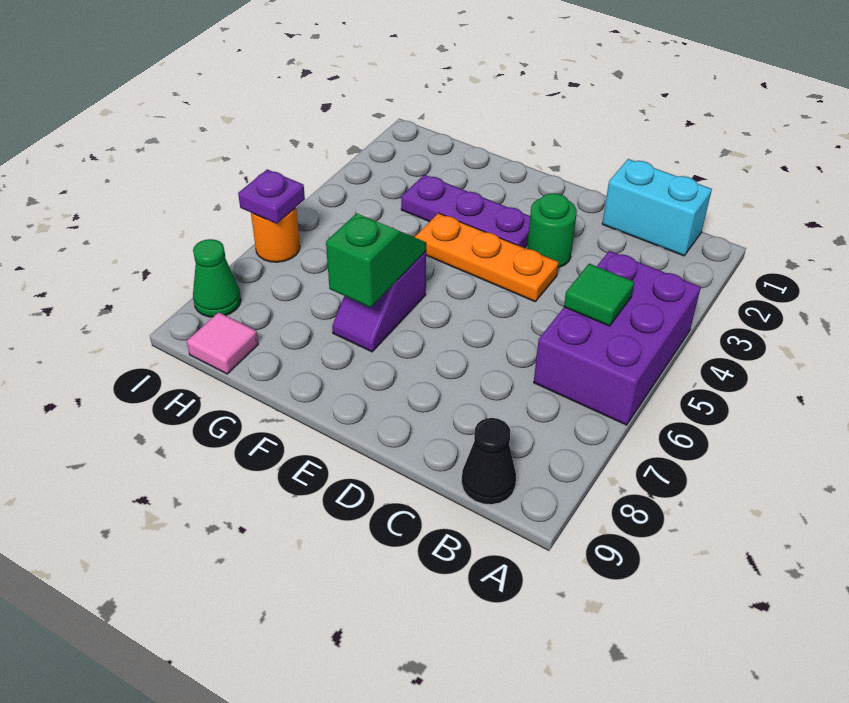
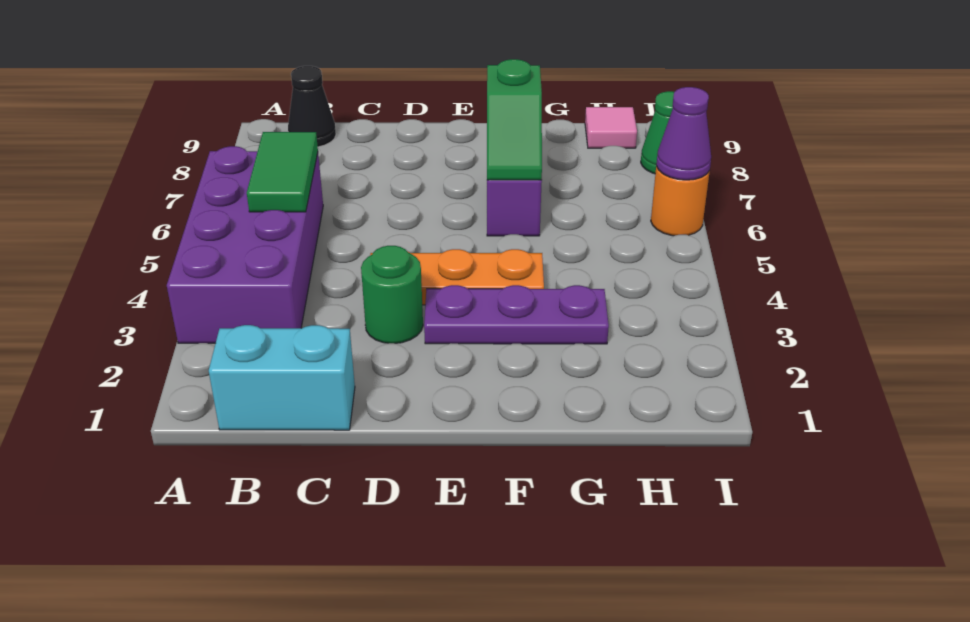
purple 2x3 brick [534,251,701,425] -> purple 2x4 brick [167,146,323,343]
green 1x1 tile [564,264,634,326] -> green 1x2 tile [247,132,318,212]
purple 1x1 plate [238,169,305,224] -> purple 1x1 cone [656,87,711,180]

